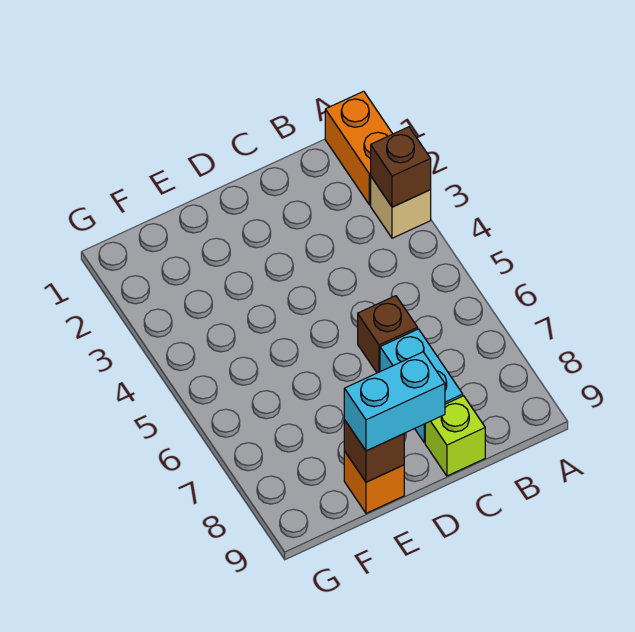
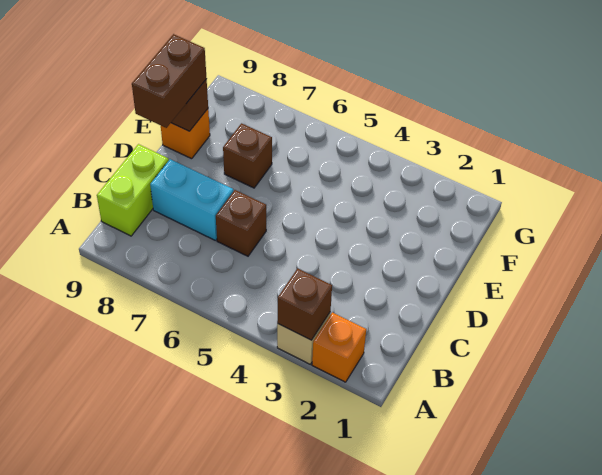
orange 1x2 brick [325,91,393,205] -> orange 1x1 brick [312,312,366,382]
lime 1x1 brick [425,396,485,476] -> lime 1x2 brick [97,144,169,236]
cyan 1x2 brick [344,352,445,451] -> brown 1x2 brick [132,34,207,128]
none -> brown 1x1 brick [223,123,272,188]

